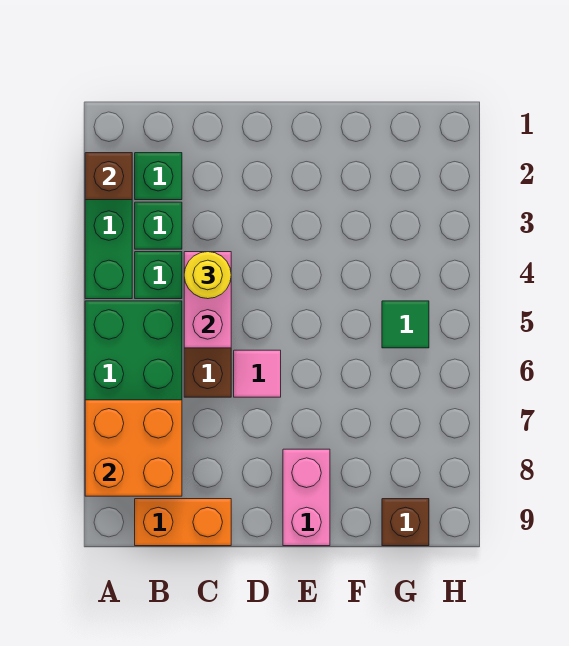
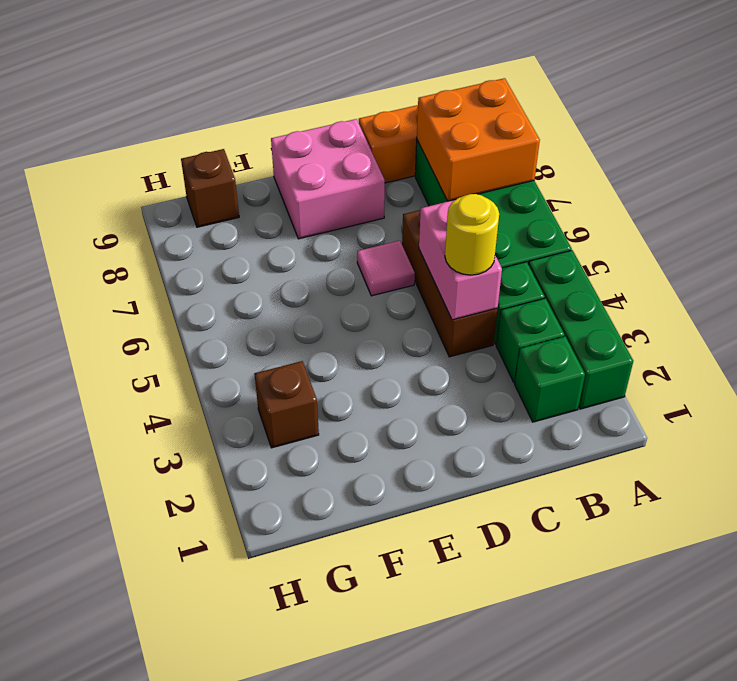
brown 1x1 brick [85,153,132,200] -> brown 1x1 brick moved to [255,361,319,448]
pink 1x2 brick [283,449,330,546] -> pink 2x2 brick [271,119,385,239]
green 1x1 tile [382,301,429,348] -> none

